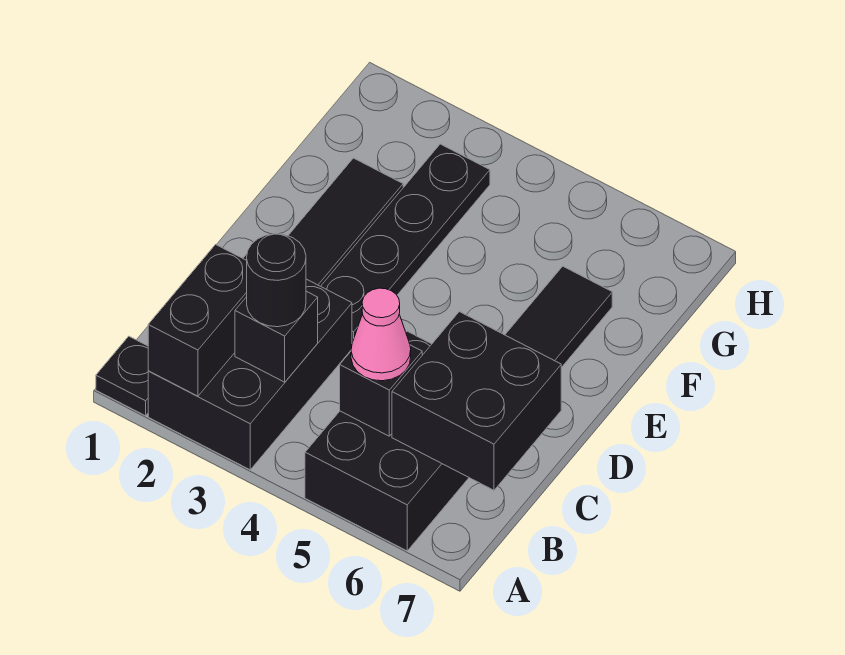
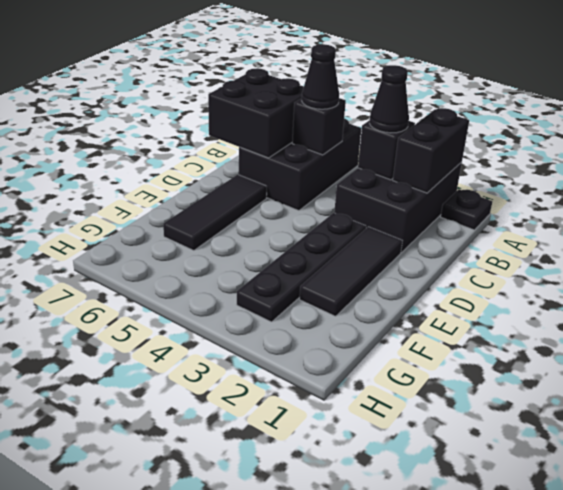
black 1x1 round brick [247,234,306,327] -> black 1x1 cone [369,65,409,133]
pink 1x1 cone [351,288,411,381] -> black 1x1 cone [302,44,339,109]

